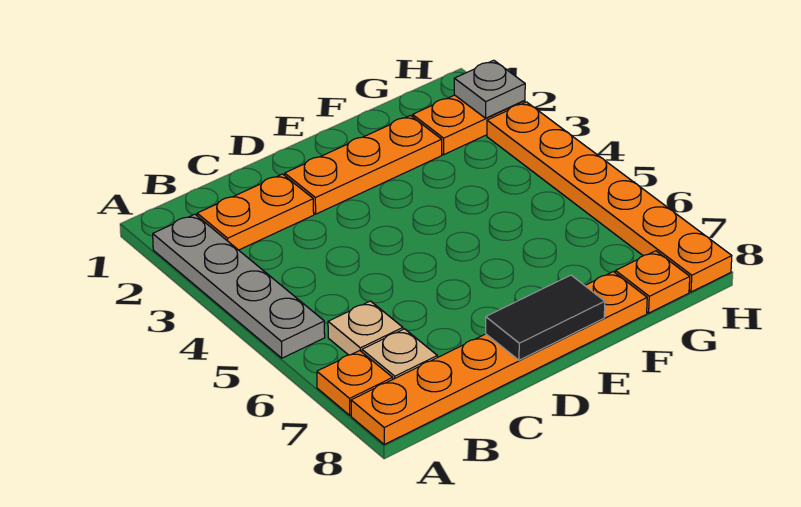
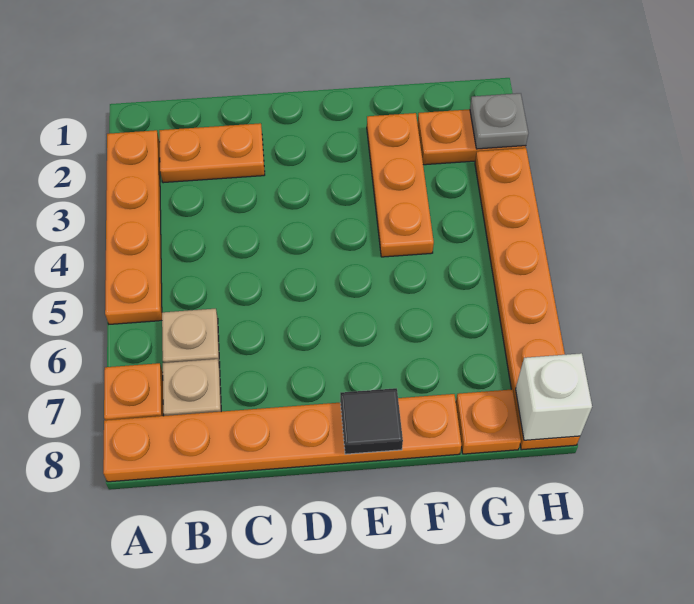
grey 1x4 plate [153,214,325,358] -> orange 1x4 plate [105,130,162,324]
orange 1x3 plate [285,115,442,214] -> orange 1x3 plate turned to [367,113,434,257]
black 1x2 tile [486,275,605,360] -> black 1x1 tile [340,388,403,454]
none -> white 1x1 brick [516,353,592,440]

